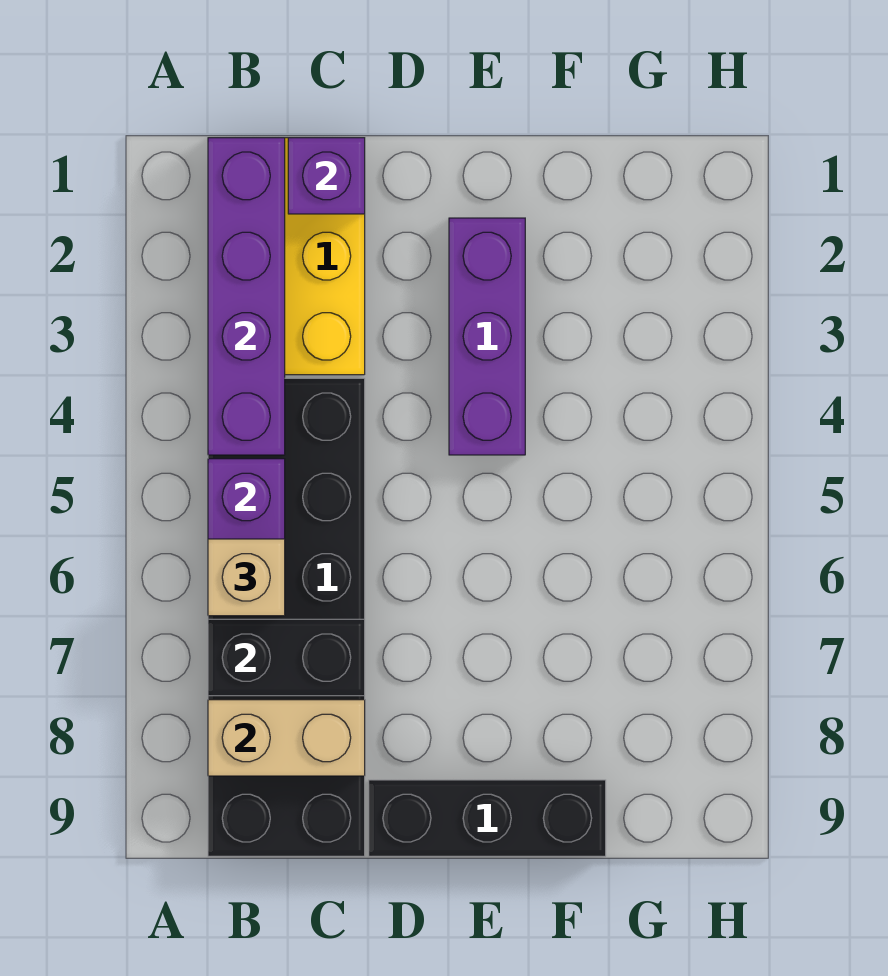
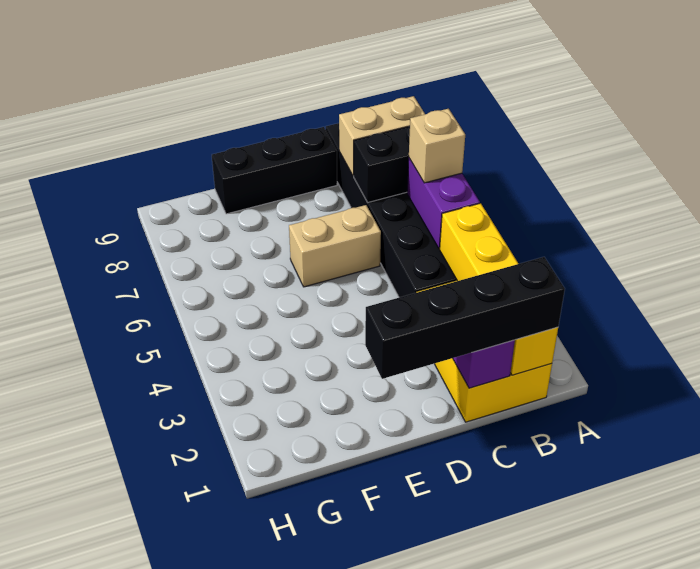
purple 1x4 brick [208,138,285,455] -> yellow 1x4 brick [440,203,558,375]
none -> black 1x4 brick [365,257,565,379]
none -> tan 1x2 brick [289,205,381,287]
purple 1x3 brick [449,218,525,455] -> none

